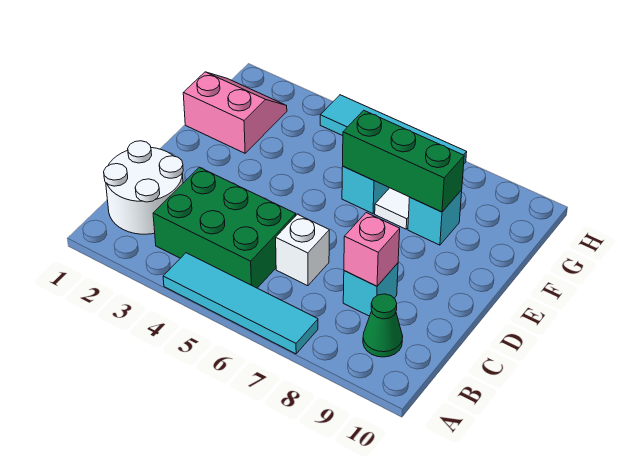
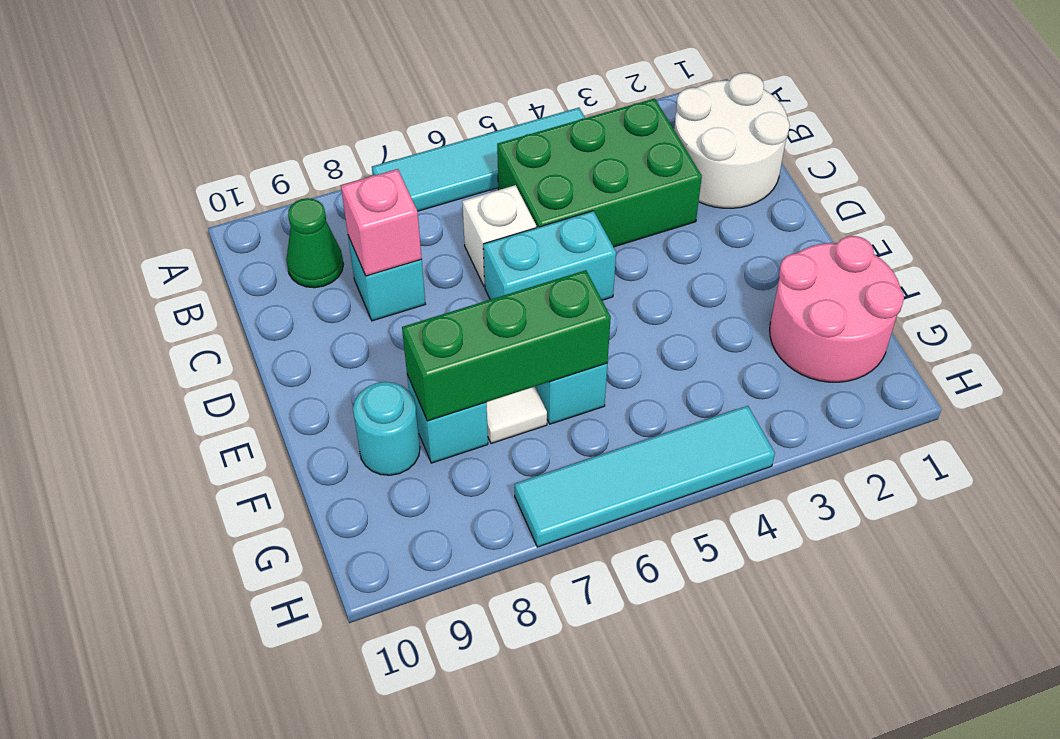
none -> cyan 1x2 brick [483,211,616,300]
pink 2x2 slope [183,72,287,153] -> pink 2x2 round brick [770,236,904,382]
none -> cyan 1x1 round brick [353,382,420,475]

